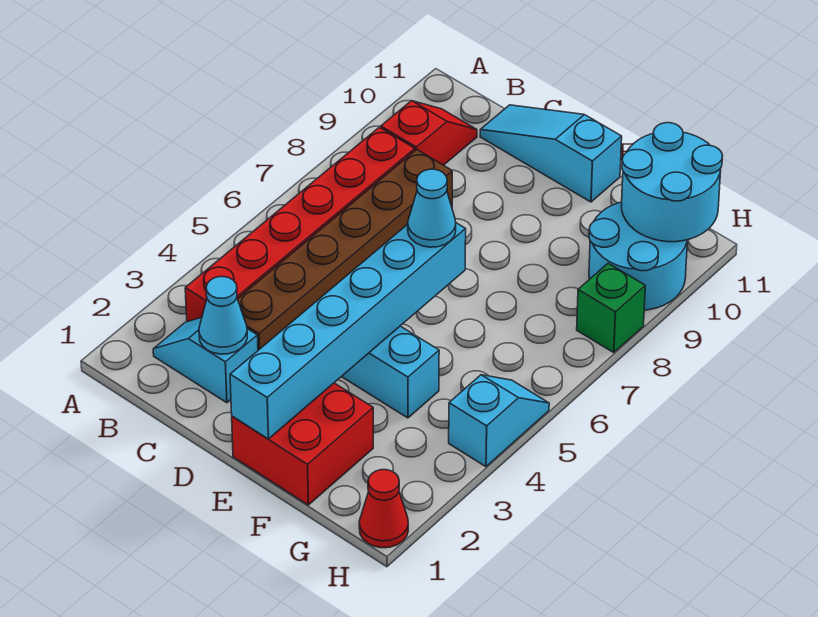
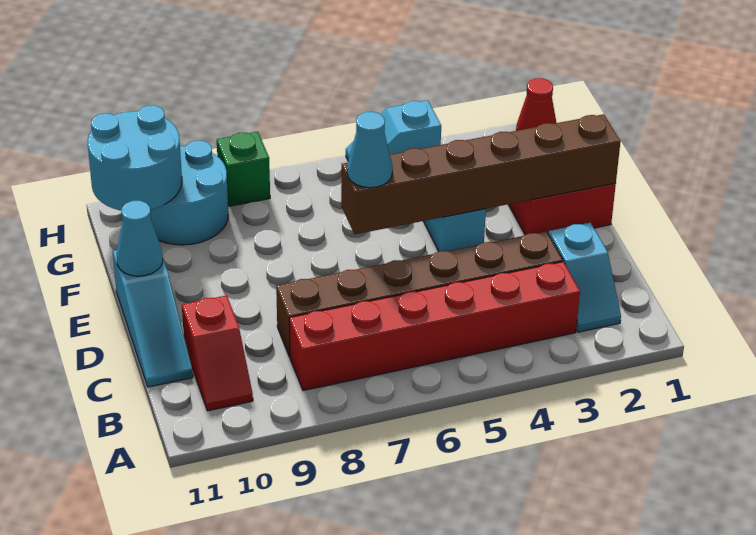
red 1x2 slope [381,101,477,165] -> red 1x2 slope turned to [182,295,253,411]
cyan 1x1 cone [199,277,247,354] -> cyan 1x1 cone moved to [116,201,163,276]
cyan 1x6 brick [230,223,466,439] -> brown 1x6 brick [341,114,621,234]

